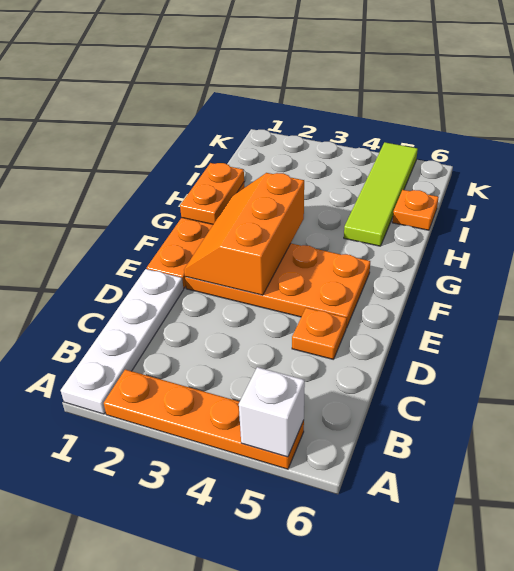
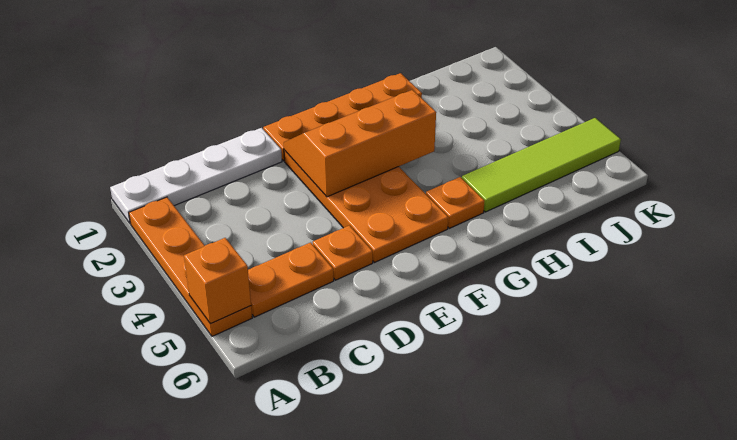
white 1x1 brick [239,367,305,457] -> orange 1x1 brick [184,238,251,324]
orange 1x2 plate [180,163,244,224] -> orange 1x2 plate moved to [248,243,334,317]
orange 1x1 plate [392,190,439,230] -> orange 1x1 plate moved to [426,177,485,228]

